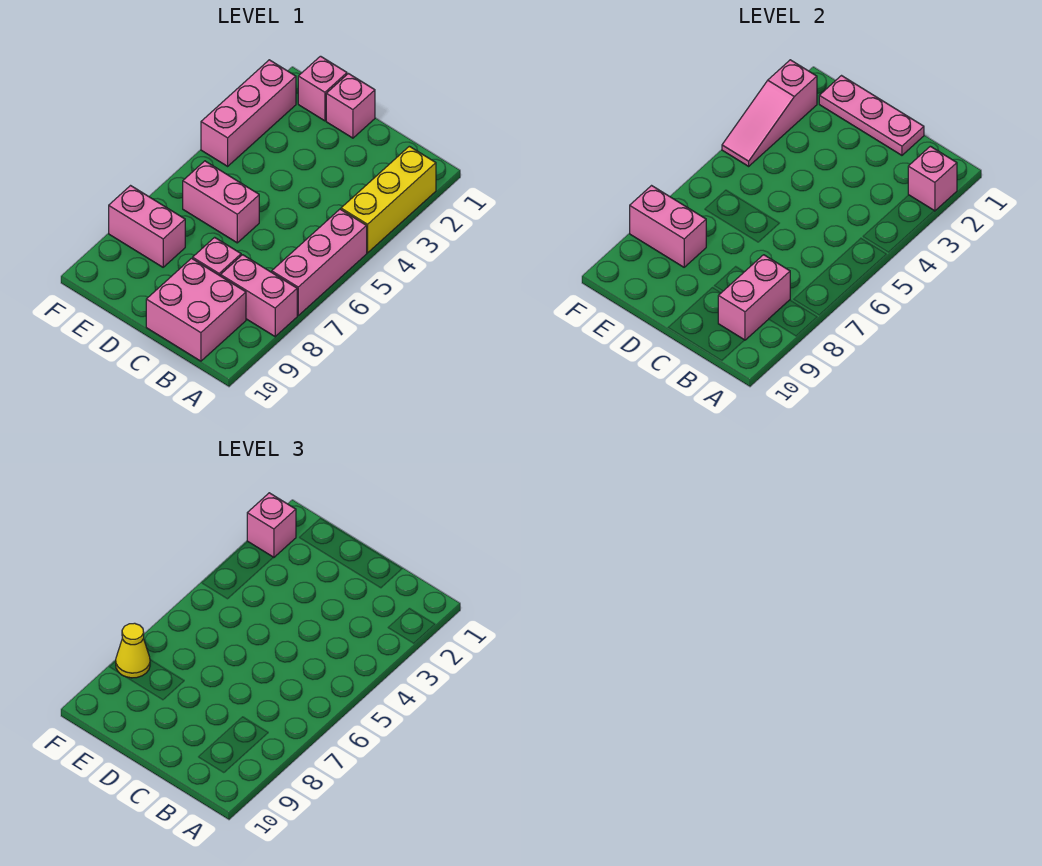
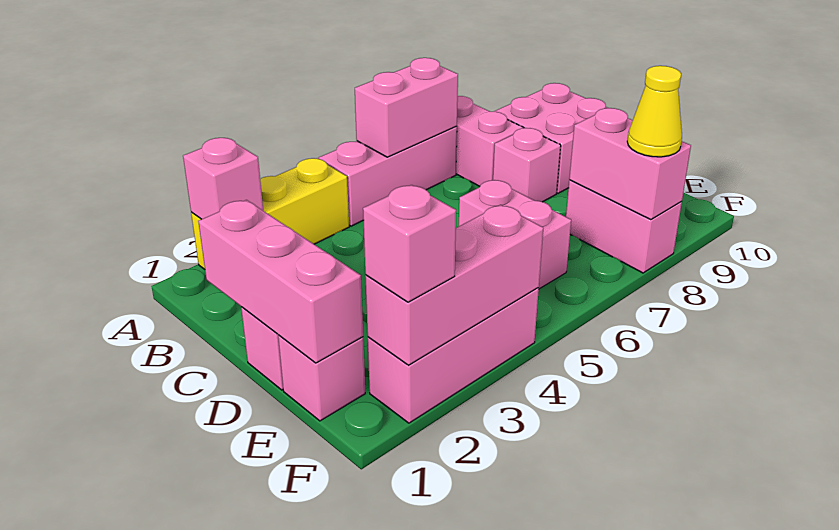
pink 1x2 brick [718,255,790,340] -> pink 1x2 brick moved to [355,58,458,157]
pink 1x3 plate [819,76,924,155] -> pink 1x3 brick [198,200,363,363]
pink 1x3 slope [722,60,817,166] -> pink 1x3 brick [366,205,543,365]

